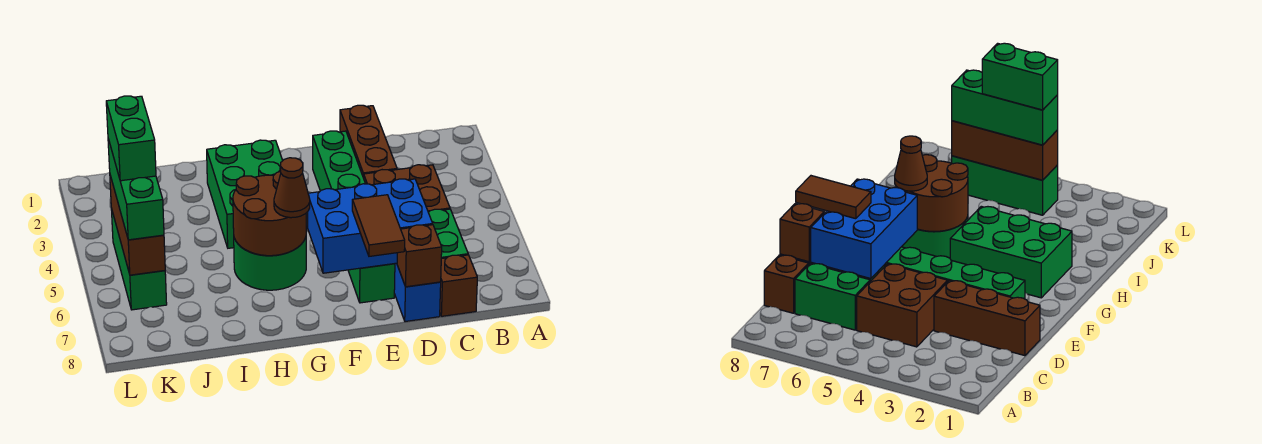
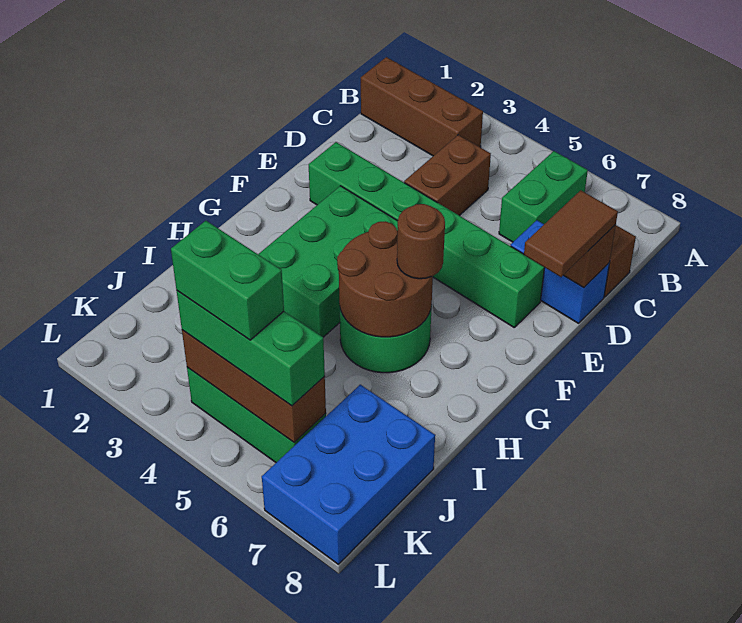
brown 2x2 brick [364,165,450,212] -> brown 1x2 brick [404,135,491,216]
green 1x2 brick [428,209,468,259] -> green 1x2 brick turned to [499,151,588,242]
brown 1x3 brick [340,105,397,178] -> brown 1x3 brick moved to [361,57,483,156]
blue 2x3 brick [308,179,433,273] -> blue 2x3 brick moved to [262,385,435,564]
brown 1x2 tile [352,195,405,256] -> brown 1x2 tile turned to [524,190,618,277]
green 2x3 brick [207,140,283,248] -> green 2x3 brick turned to [258,186,398,337]
brown 1x1 cone [274,158,310,218] -> brown 1x1 round brick [397,204,445,279]

